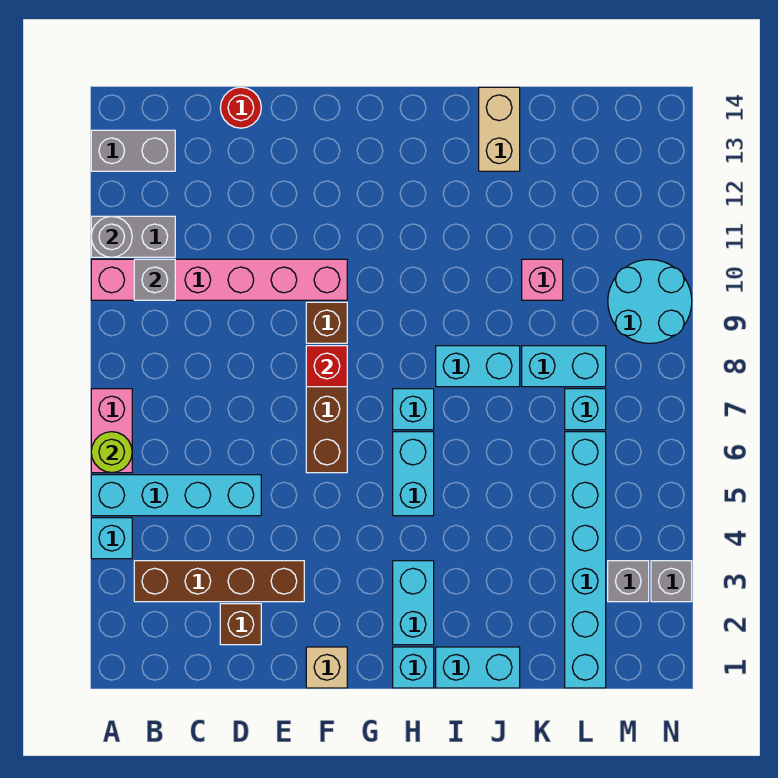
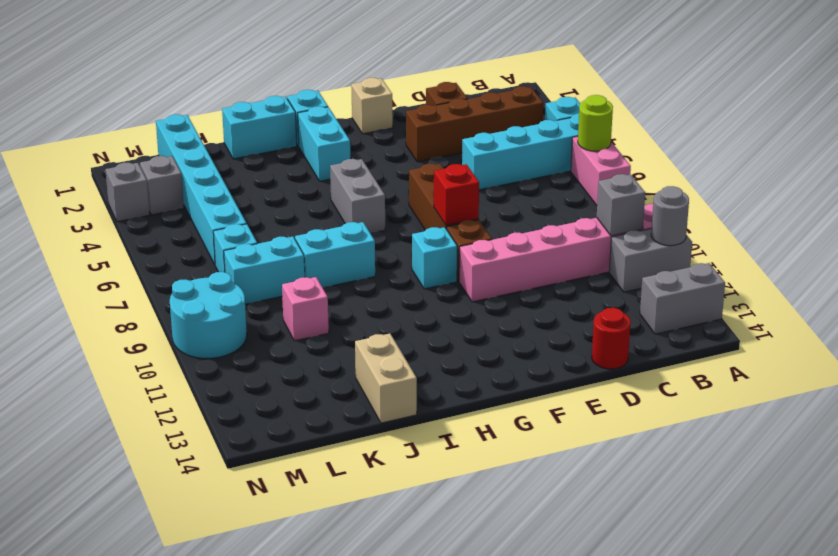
cyan 1x2 brick [393,432,434,516] -> grey 1x2 brick [330,158,385,232]
cyan 1x1 brick [393,389,434,430] -> cyan 1x1 brick moved to [412,227,457,289]

